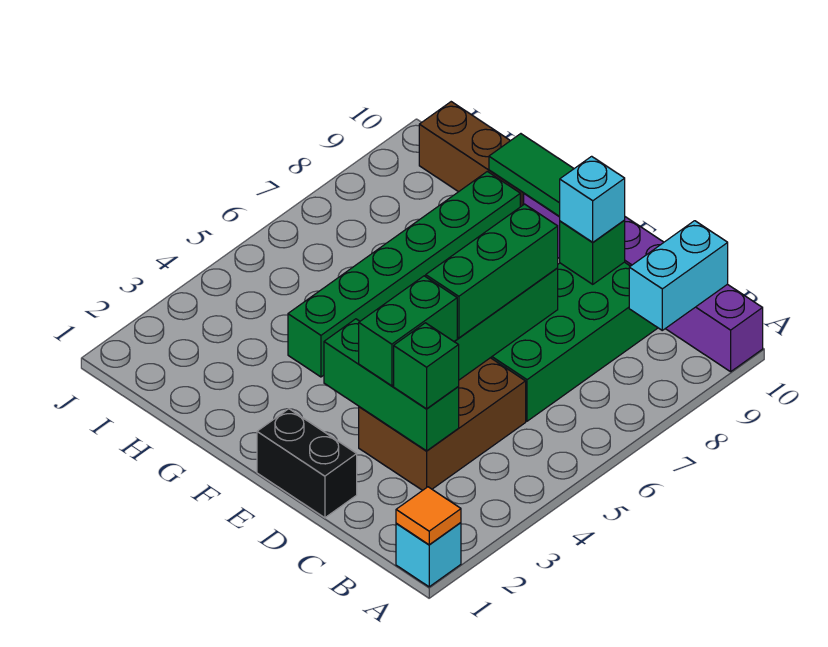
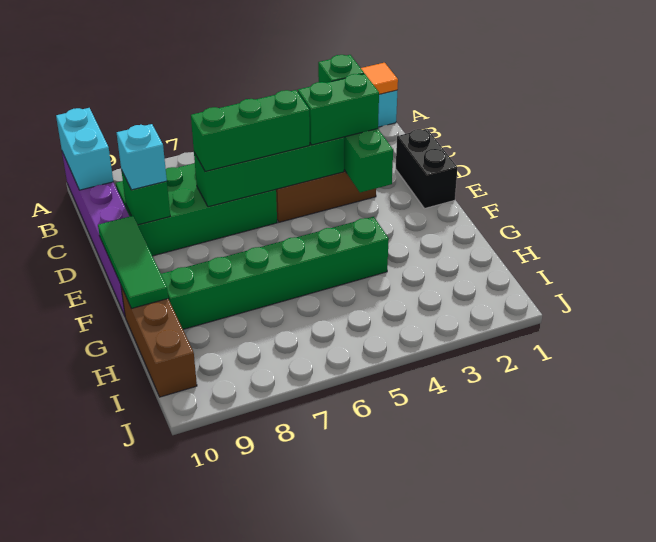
cyan 1x2 brick [629,221,728,330] -> cyan 1x2 brick turned to [56,108,113,190]

